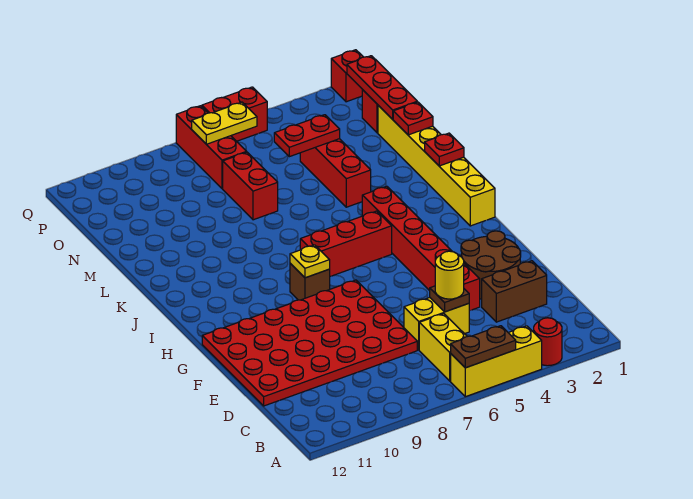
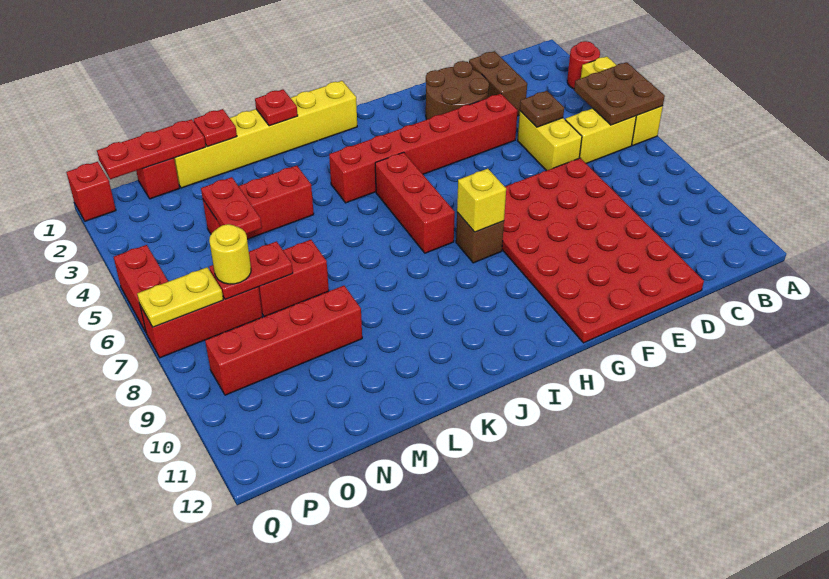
brown 1x2 plate [451,326,516,368] -> brown 2x2 plate [574,62,665,125]
yellow 1x1 round brick [435,251,464,299] -> yellow 1x1 round brick moved to [209,224,251,284]
yellow 1x1 plate [290,245,330,278] -> yellow 1x1 brick [457,169,506,232]
none -> red 1x4 brick [205,286,362,395]
none -> red 1x2 plate [209,241,293,299]
yellow 1x2 plate [192,102,257,144] -> yellow 1x2 plate turned to [137,267,223,327]

